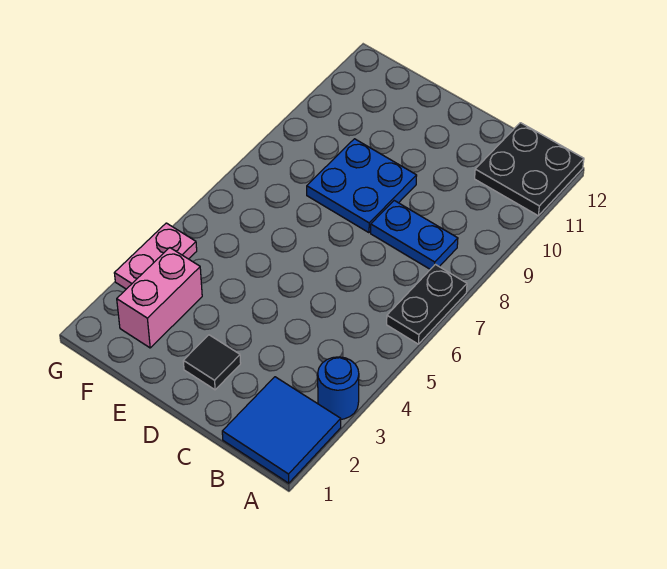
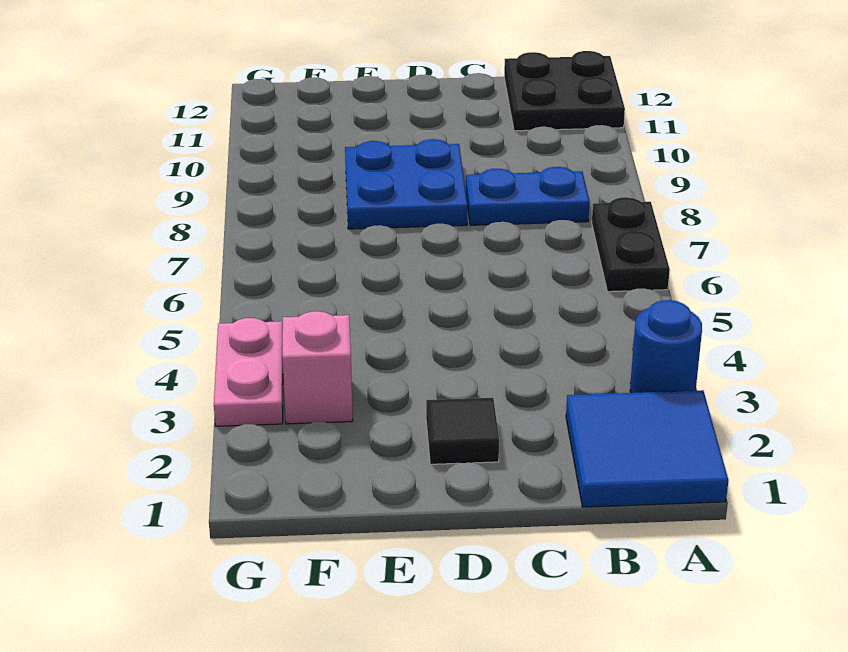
pink 1x2 brick [117,248,202,348] -> pink 1x1 brick [282,311,353,424]

